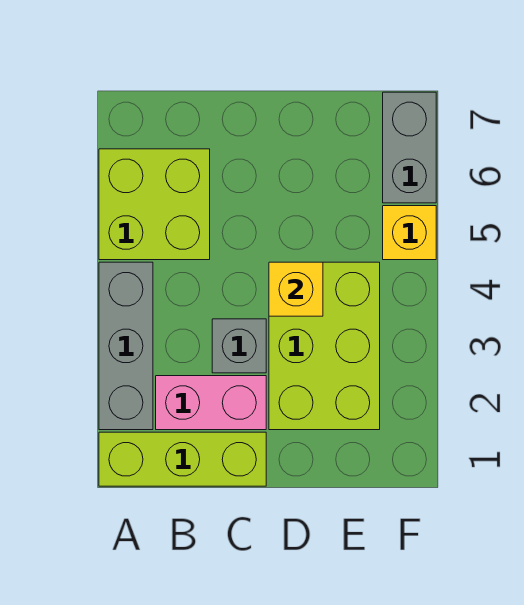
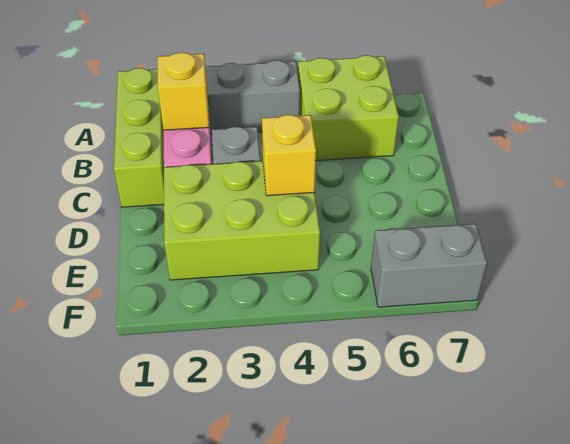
yellow 1x1 brick [383,206,436,260] -> yellow 1x1 brick moved to [158,53,209,130]

